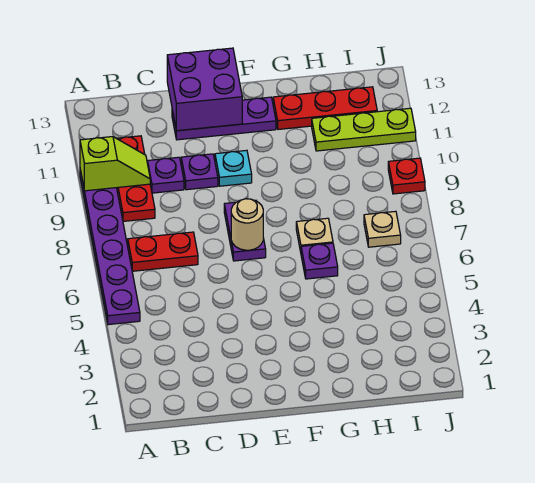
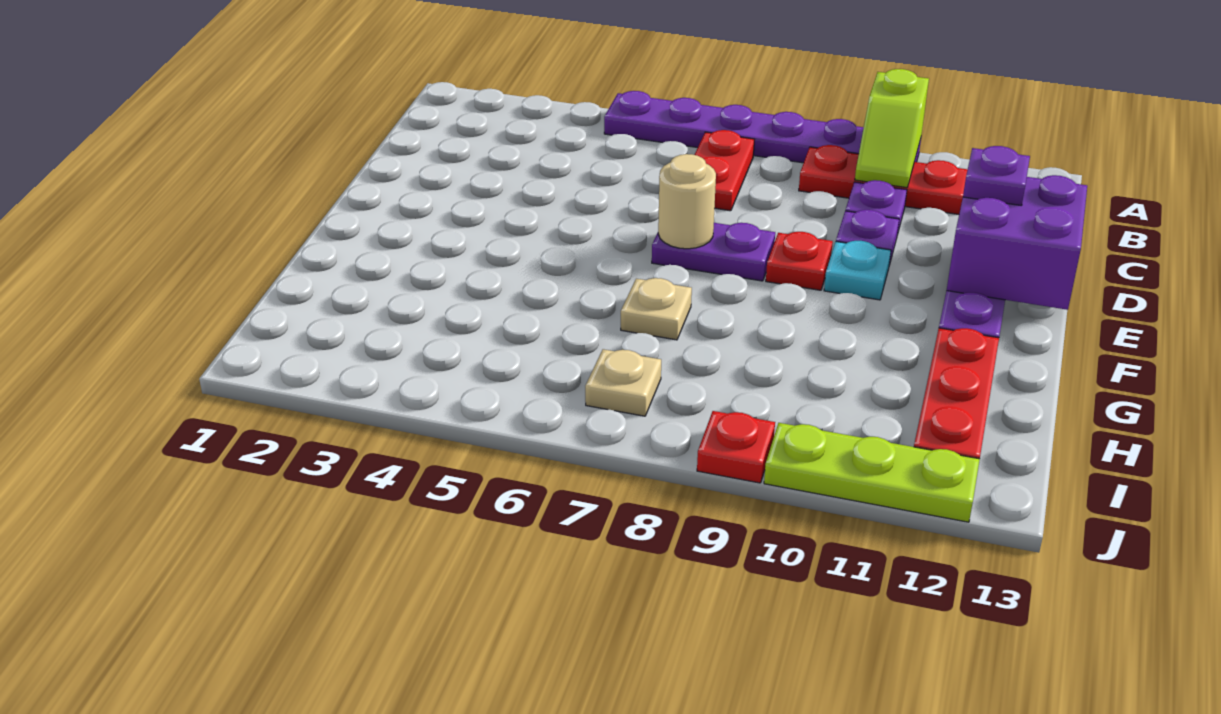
none -> red 1x1 plate [766,232,833,290]
purple 1x1 plate [301,243,338,279] -> purple 1x1 plate moved to [963,146,1030,205]
lime 1x3 plate [312,108,416,151] -> lime 1x3 plate turned to [764,423,980,522]

